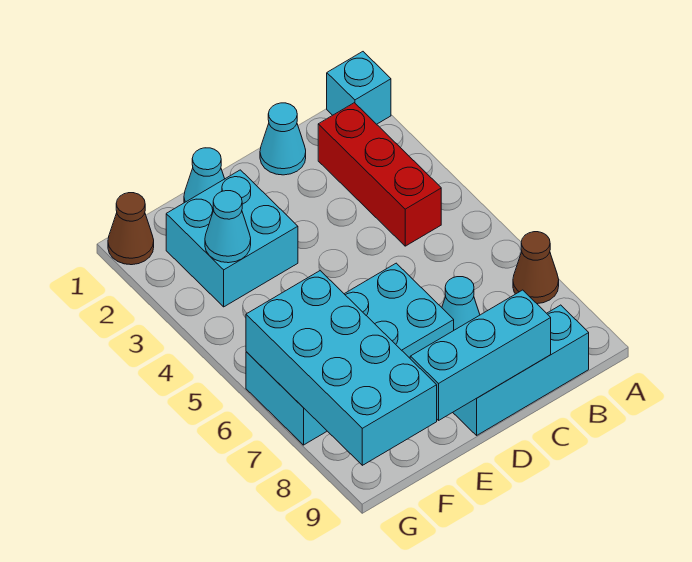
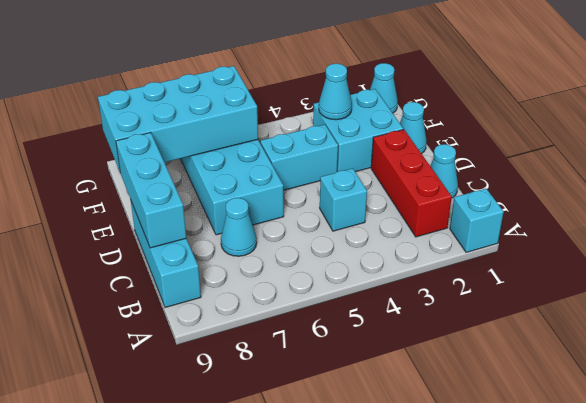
brown 1x1 cone [513,232,559,304] -> none
red 1x3 brick [318,103,441,246] -> red 1x3 brick turned to [371,129,452,237]
none -> cyan 1x1 brick [320,168,367,231]
none -> cyan 1x2 brick [260,125,338,190]
brown 1x1 cone [108,193,154,265] -> cyan 1x1 cone [370,63,398,113]

